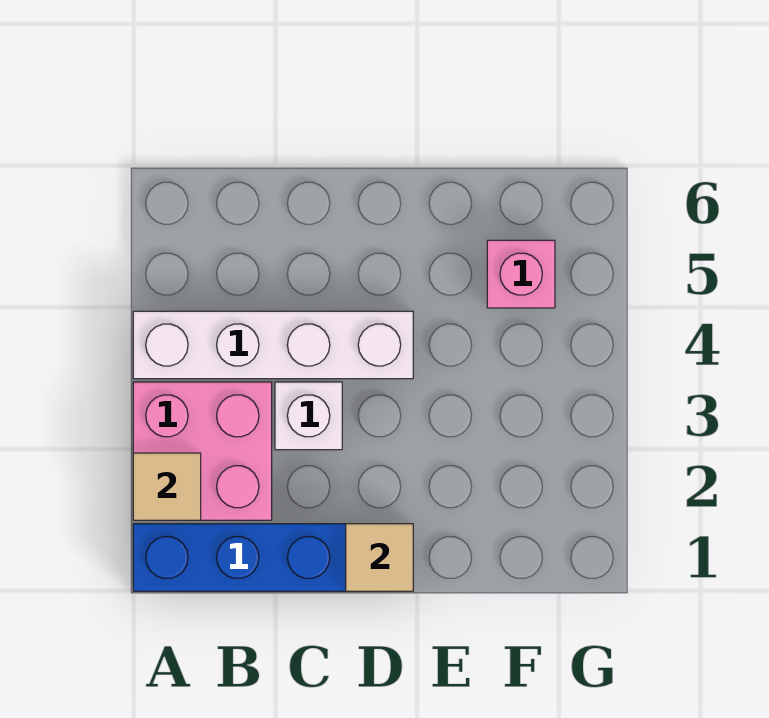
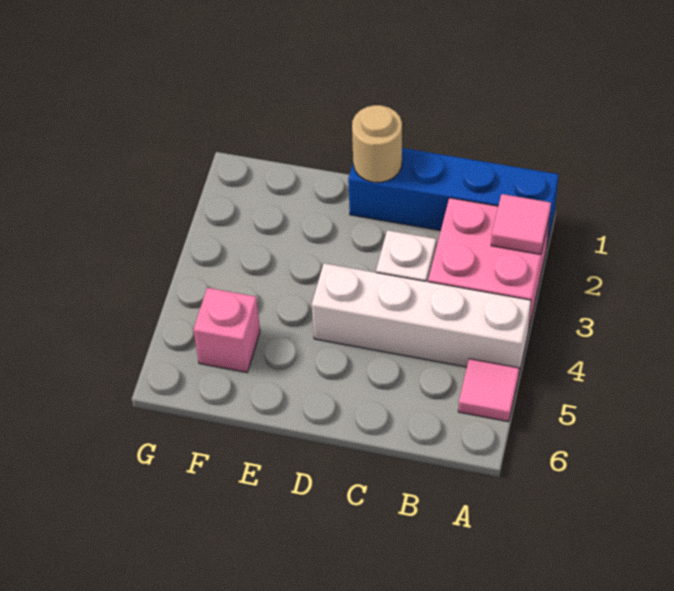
tan 1x1 tile [133,453,201,520] -> pink 1x1 tile [491,194,551,254]
none -> pink 1x1 tile [458,359,519,422]
tan 1x1 tile [346,524,413,591] -> tan 1x1 round brick [352,105,402,183]

